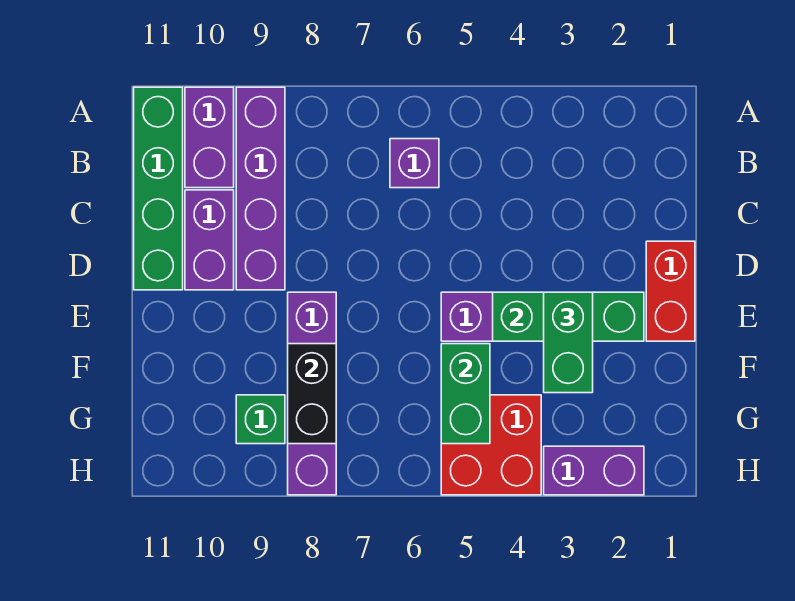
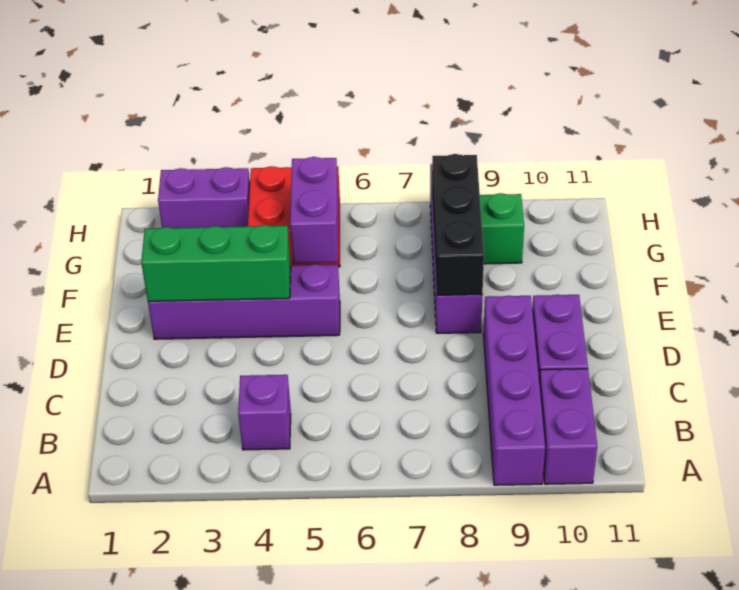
green 1x4 brick [134,87,183,290] -> none
purple 1x1 brick [390,139,439,188] -> purple 1x1 brick moved to [238,375,291,450]
red 1x2 brick [646,241,695,341] -> none
green 1x2 brick [544,292,593,393] -> none
green 1x2 brick [441,344,490,444] -> purple 1x2 brick [290,157,338,263]
black 1x2 brick [288,344,336,444] -> black 1x3 brick [432,154,484,295]

